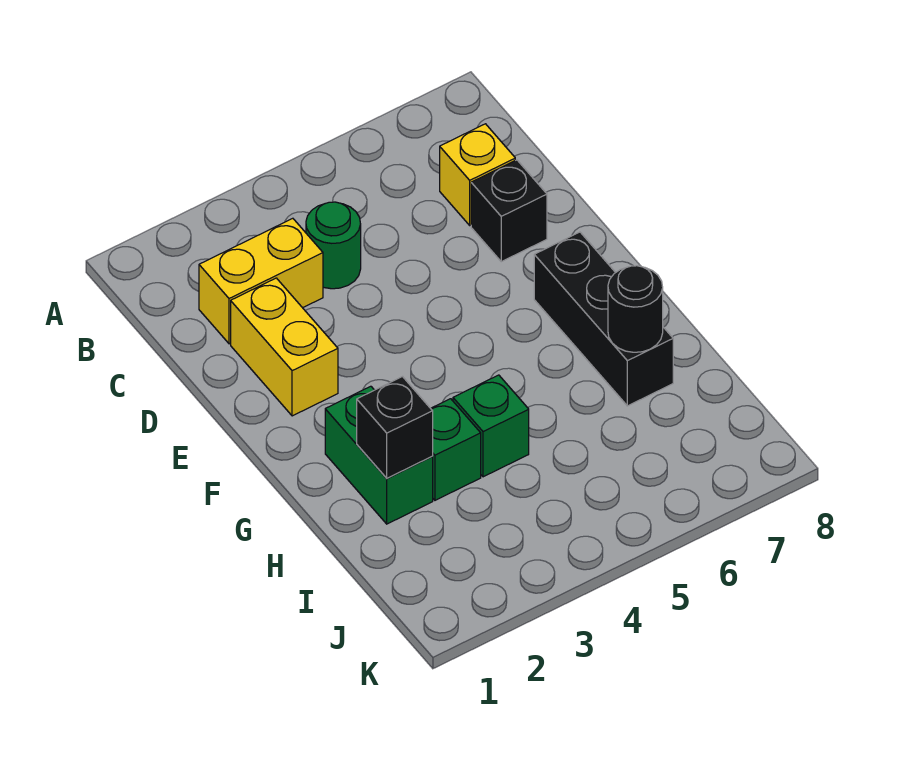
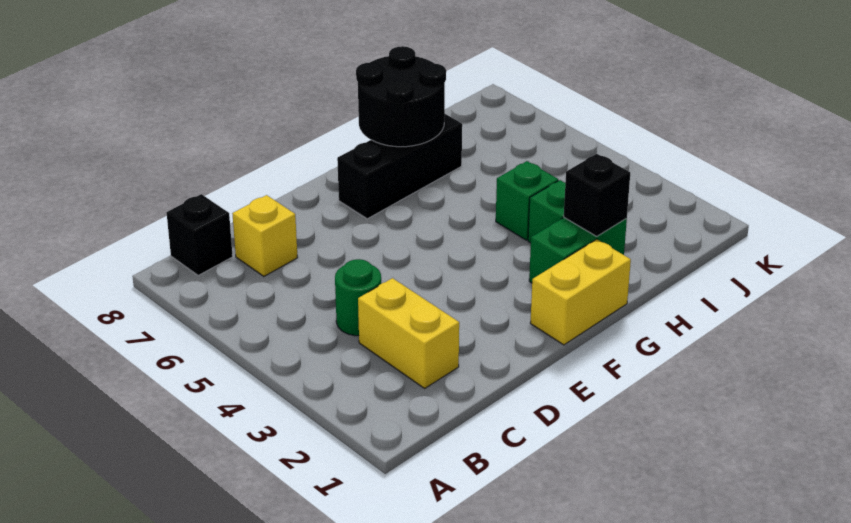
yellow 1x2 brick [231,278,338,416] -> yellow 1x2 brick moved to [530,239,631,345]
black 1x1 brick [471,160,547,262] -> black 1x1 brick moved to [167,194,233,276]
black 1x1 round brick [608,266,663,352] -> black 2x2 round brick [356,46,446,147]

